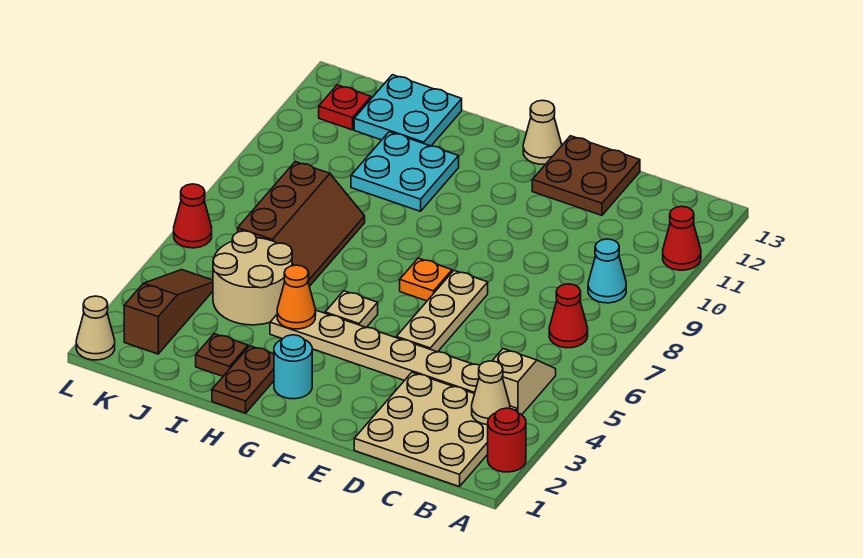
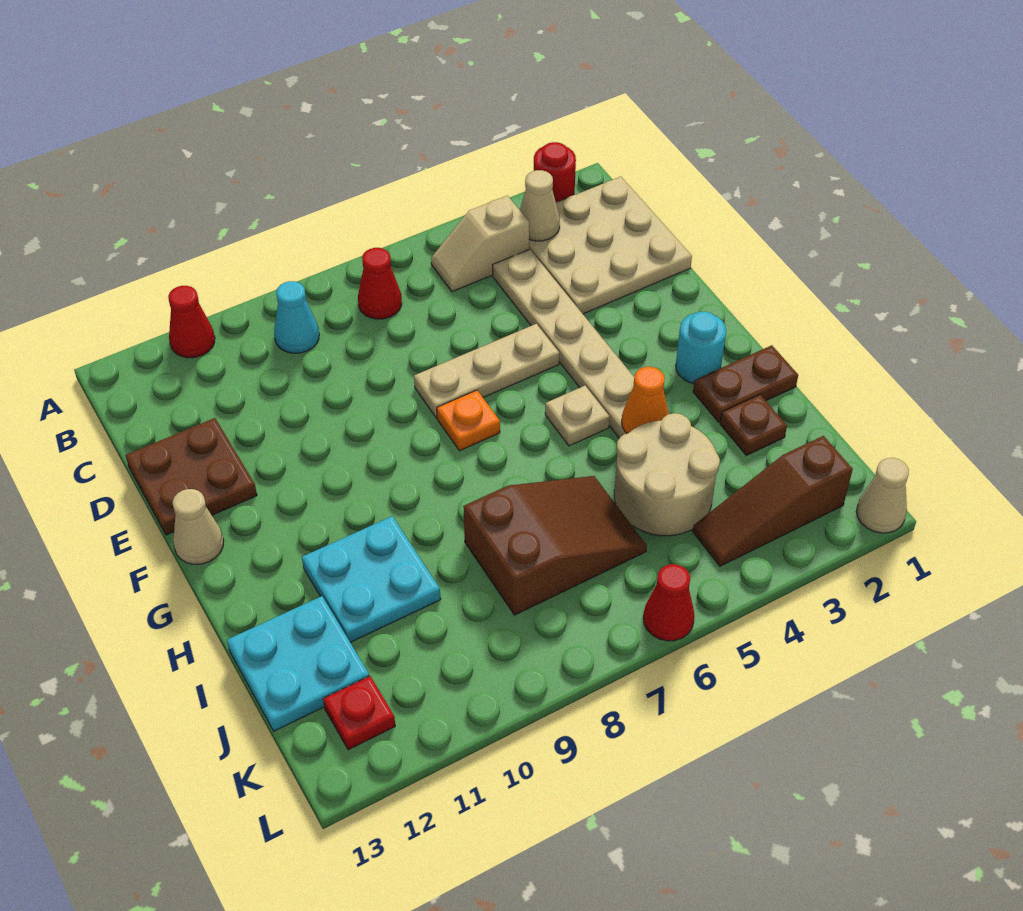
brown 2x3 slope [238,162,365,286] -> brown 2x3 slope turned to [463,476,647,615]

